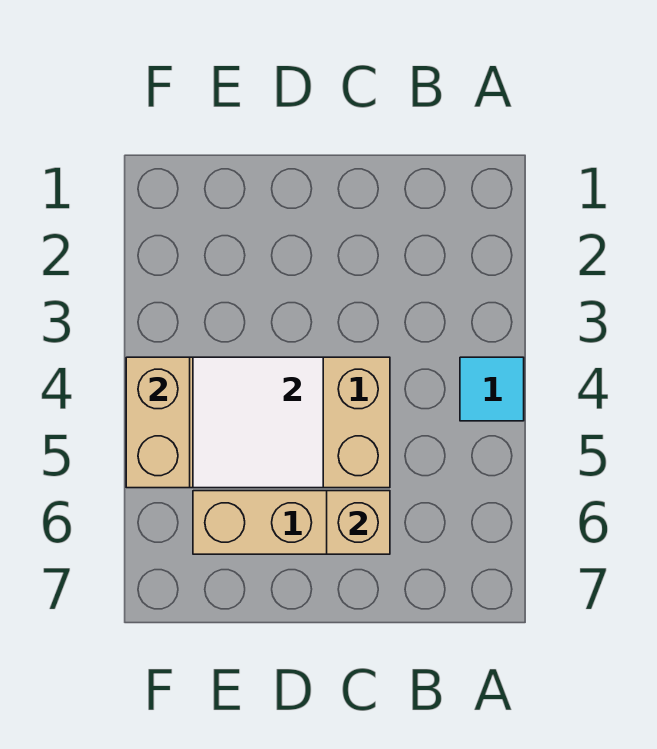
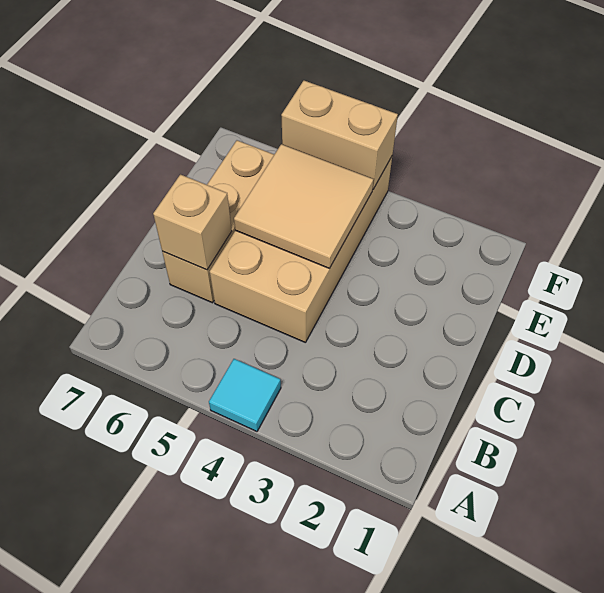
white 2x2 tile [193,357,323,488] -> tan 2x2 tile [234,144,374,268]

